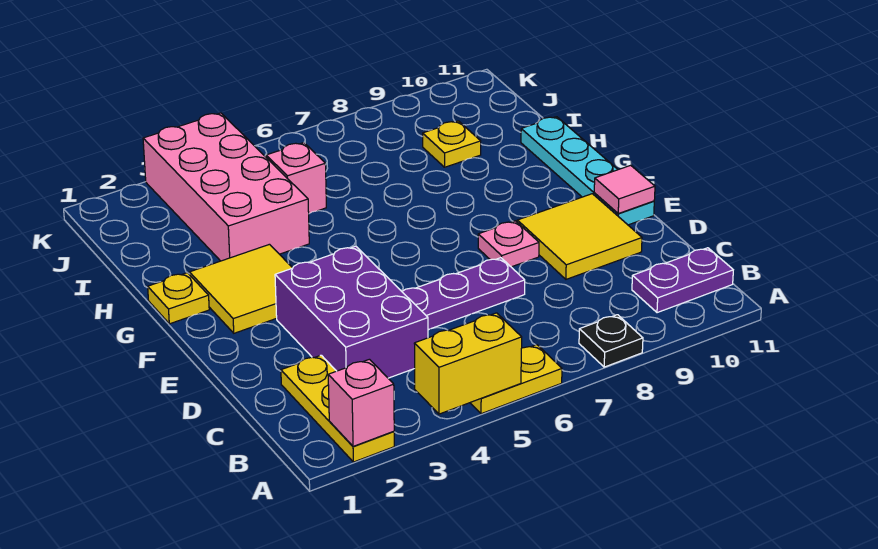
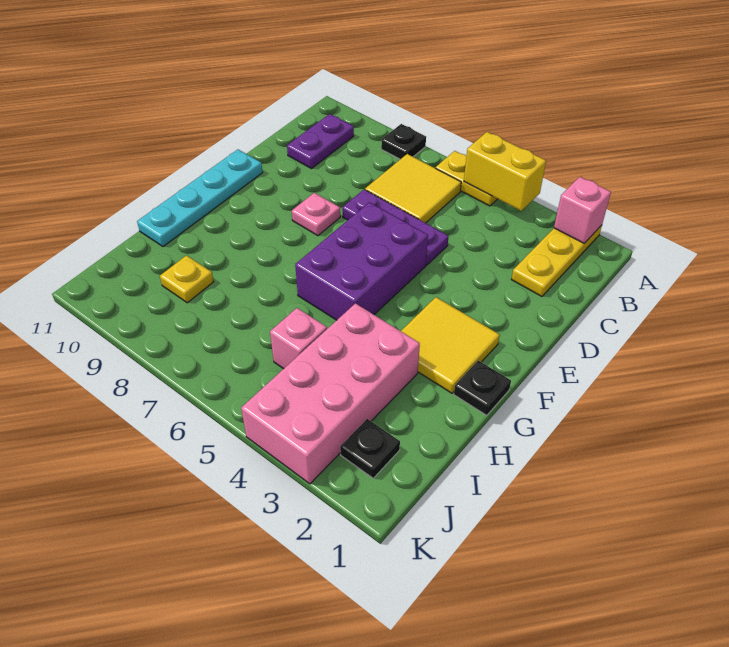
purple 1x2 plate [632,248,733,313] -> purple 1x2 plate turned to [287,114,354,169]
purple 2x3 brick [275,246,428,378] -> purple 2x3 brick moved to [295,202,428,320]
yellow 2x2 tile [517,194,642,279] -> yellow 2x2 tile moved to [365,154,461,223]
pink 1x1 tile [594,165,655,214] -> none
yellow 1x1 plate [148,273,209,324] -> black 1x1 plate [454,361,511,415]
none -> black 1x1 plate [340,419,400,478]

